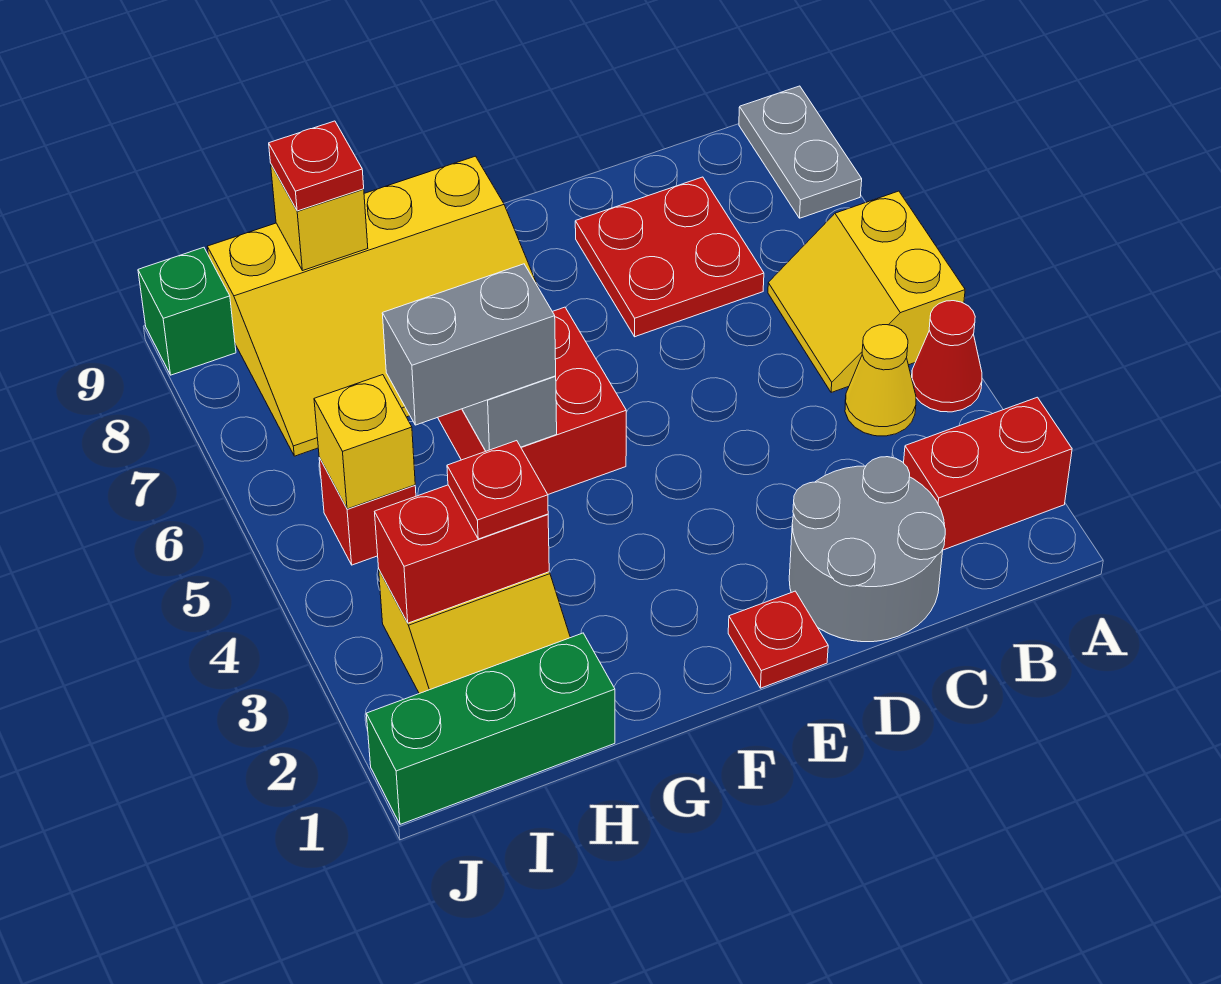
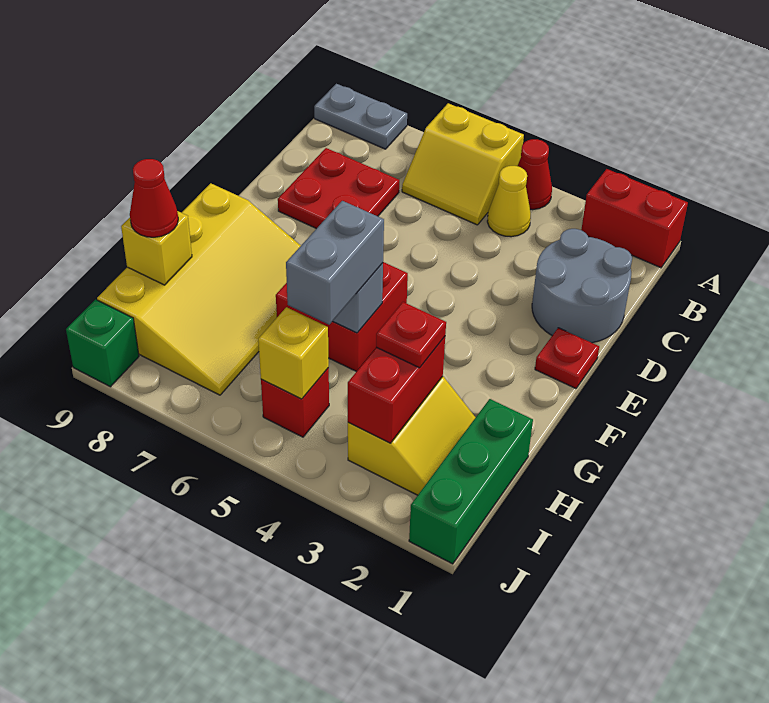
red 1x2 brick [904,397,1072,550] -> red 1x2 brick turned to [581,169,688,268]
red 1x1 plate [269,121,364,211] -> red 1x1 cone [130,159,178,237]

